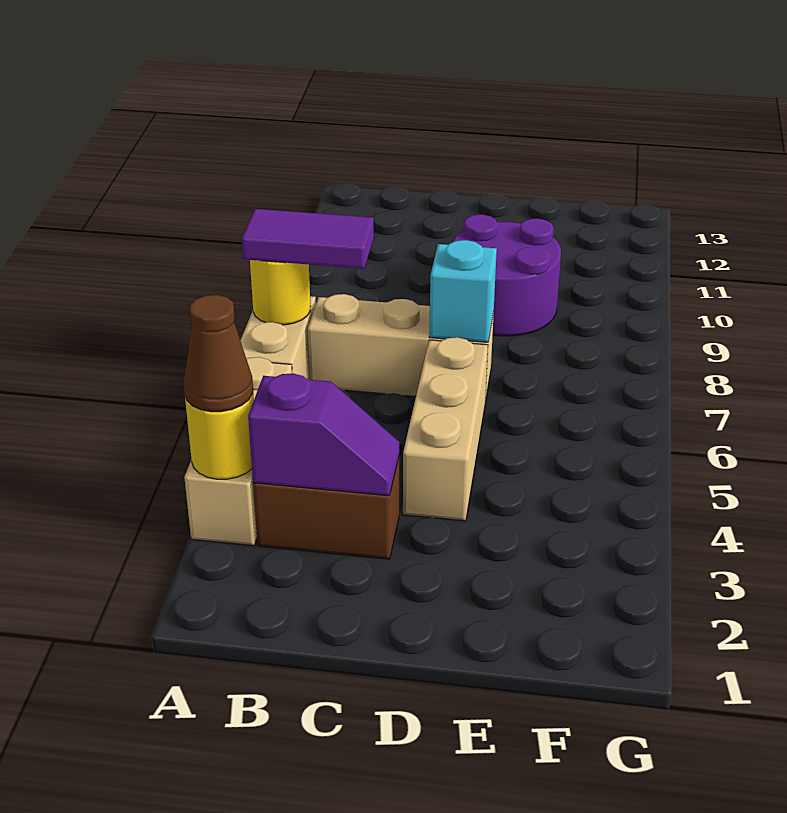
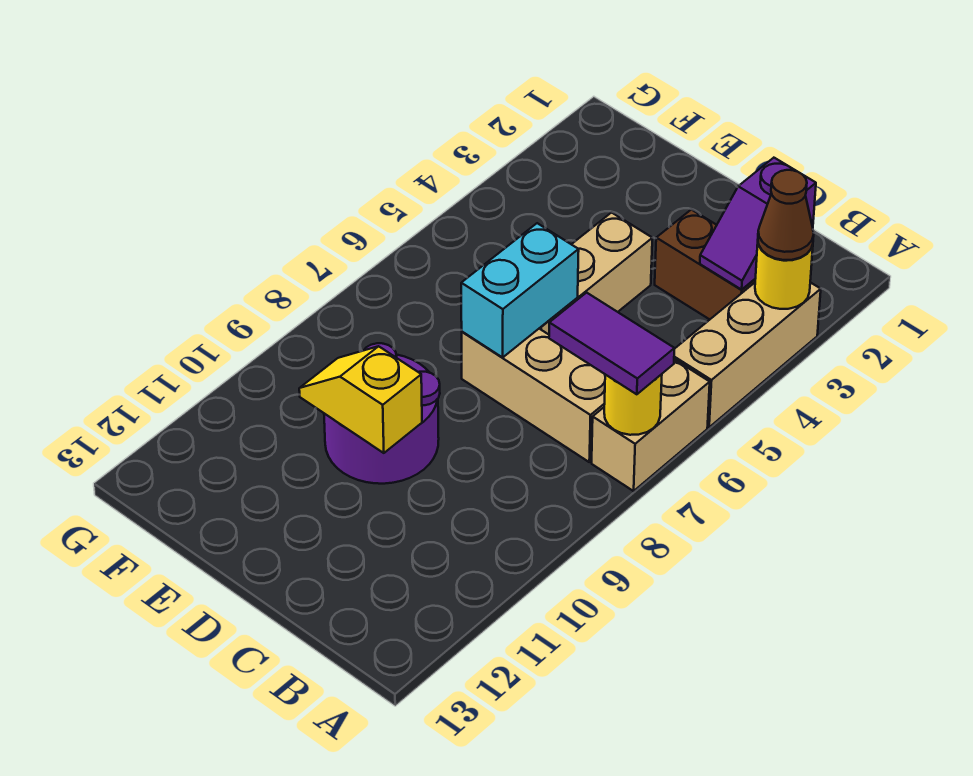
purple 1x2 slope [248,373,399,496] -> purple 1x2 slope turned to [700,158,816,290]
cyan 1x1 brick [429,240,497,342] -> cyan 1x2 brick [461,223,579,357]
none -> yellow 1x2 slope [299,346,422,453]

